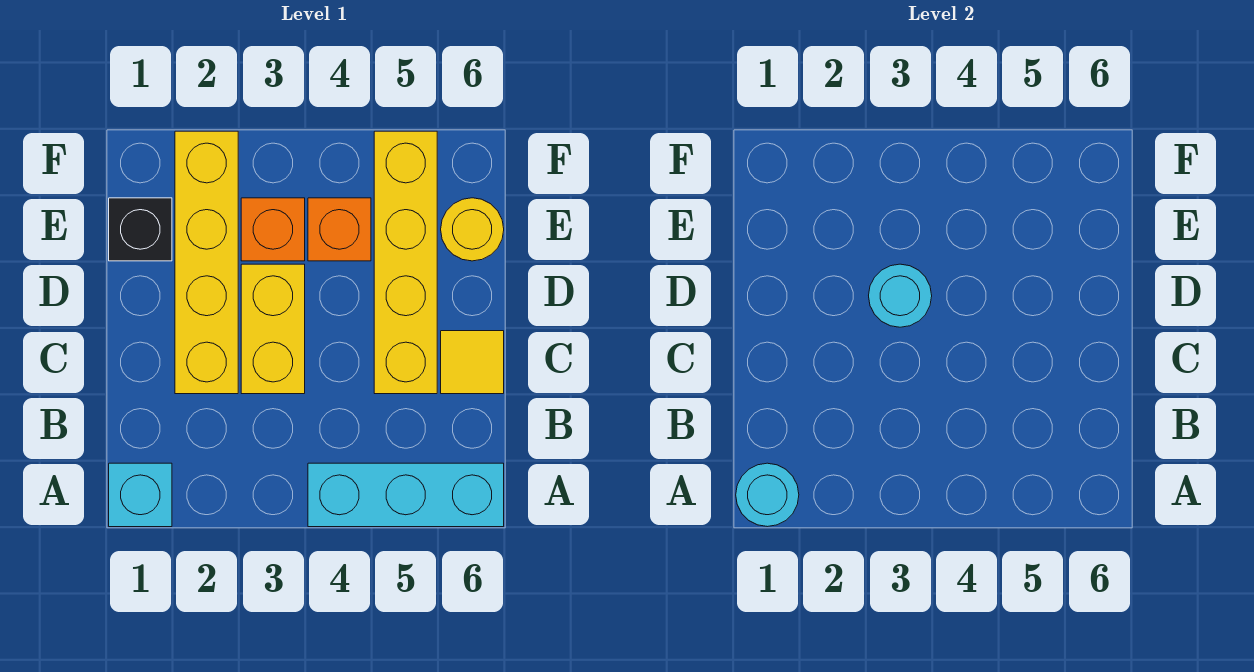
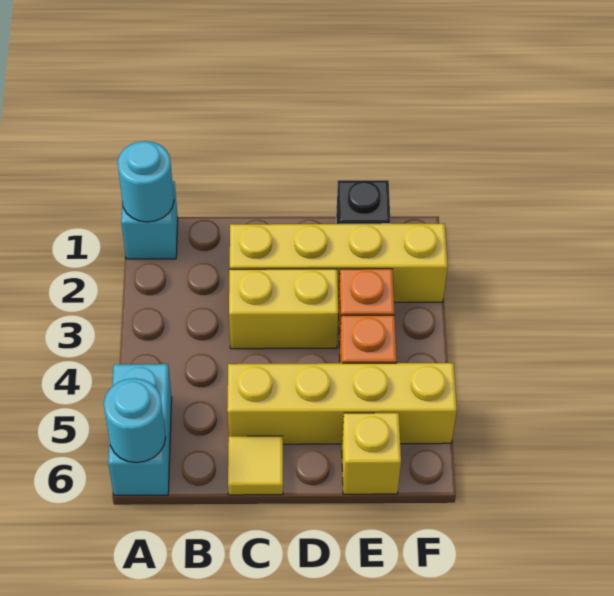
cyan 1x3 brick [308,463,504,527] -> cyan 1x2 brick [108,364,172,496]
cyan 1x1 round brick [869,264,932,327] -> cyan 1x1 round brick moved to [104,378,166,463]
yellow 1x1 round brick [441,198,504,261] -> yellow 1x1 brick [342,413,401,494]

